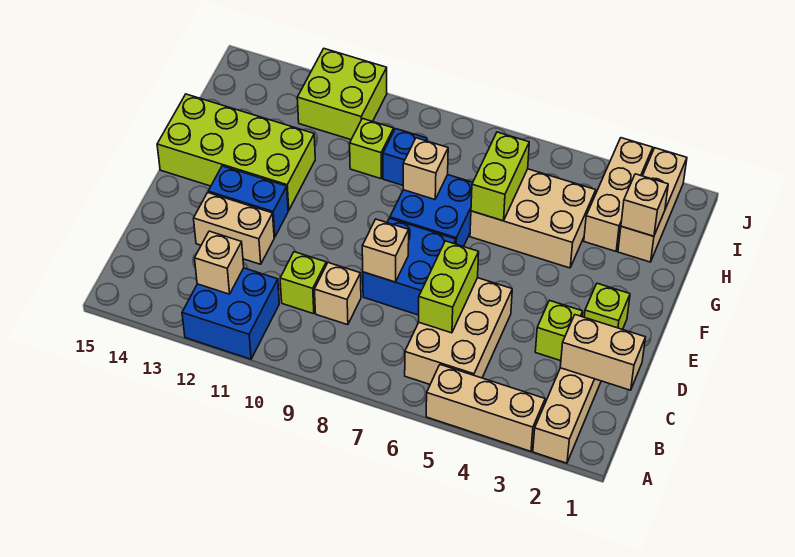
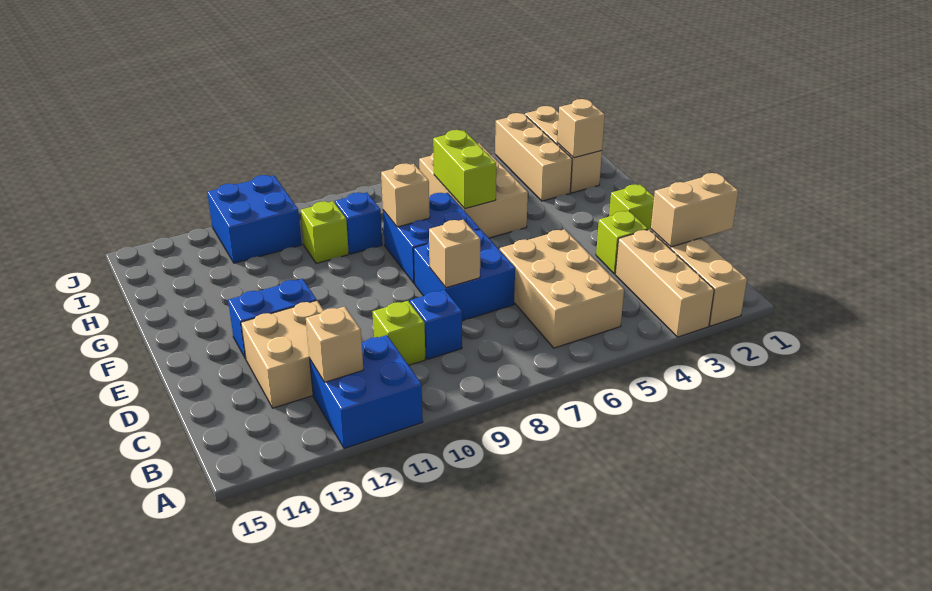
tan 1x3 brick [426,365,545,451] -> tan 1x3 brick turned to [615,230,714,337]
lime 1x2 brick [419,241,479,333] -> none
tan 1x1 brick [314,263,361,325] -> blue 1x1 brick [410,290,462,359]
tan 1x2 brick [194,193,274,264] -> tan 2x2 brick [241,301,324,408]
lime 2x4 brick [157,94,315,211] -> none
tan 2x3 brick [470,169,596,268] -> tan 2x3 brick turned to [419,143,528,238]
lime 2x2 brick [297,49,387,140] -> blue 2x2 brick [207,175,302,263]

